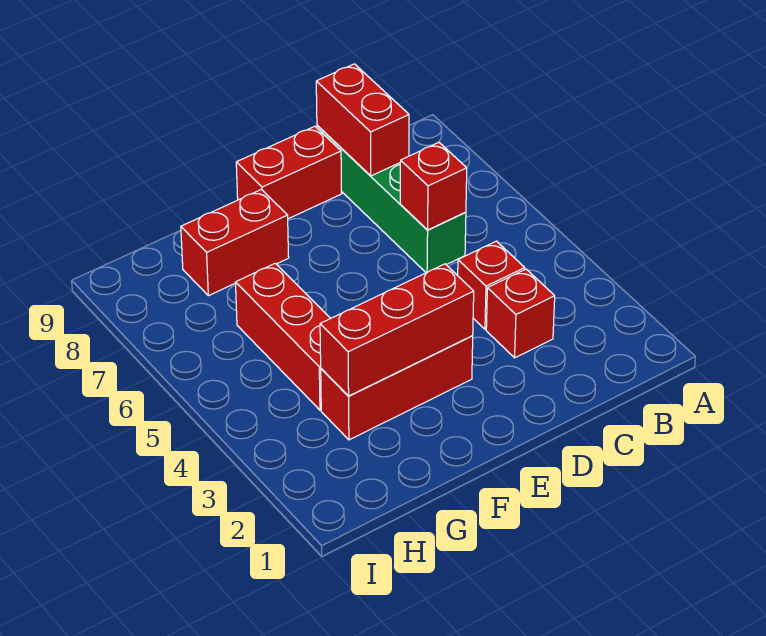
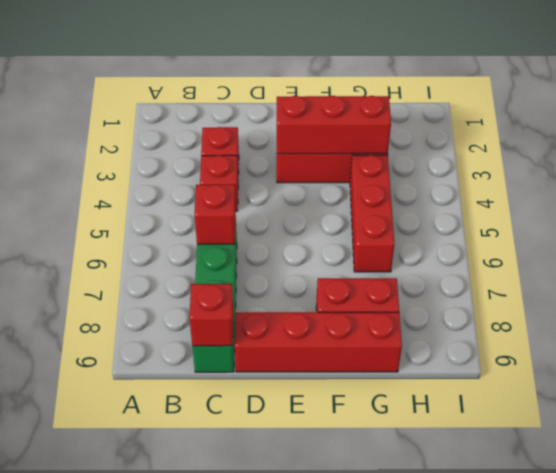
red 1x2 brick [316,64,409,176] -> red 1x1 brick [189,284,233,346]
red 1x2 brick [236,126,342,219] -> red 1x4 brick [235,312,402,372]

